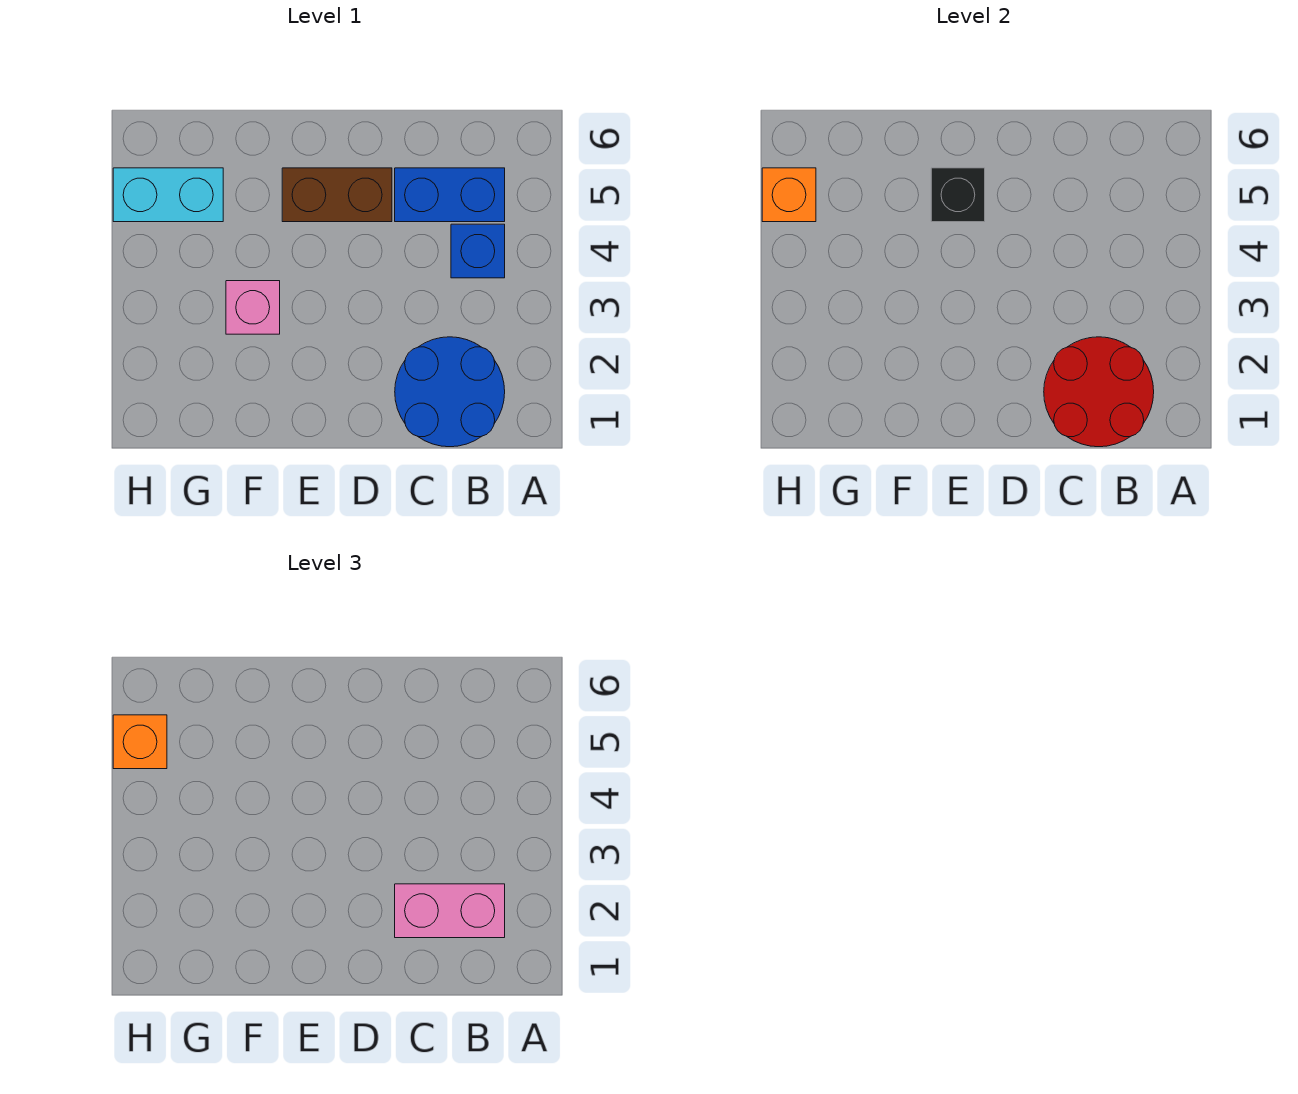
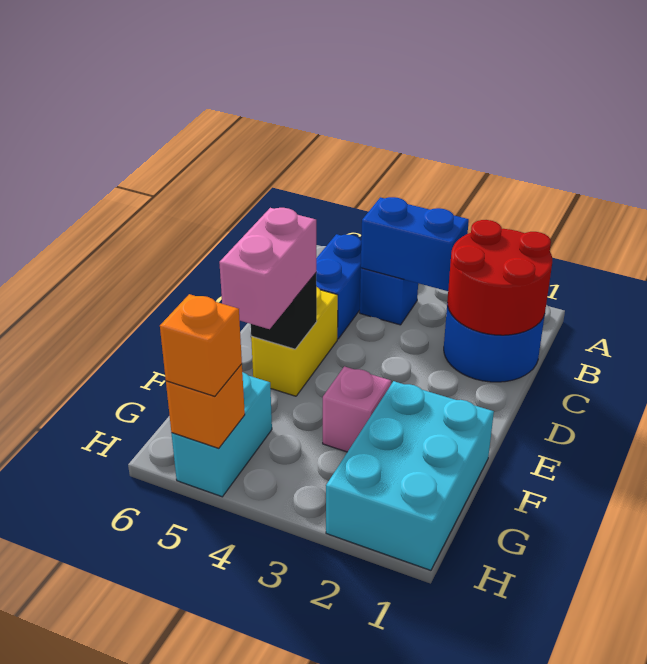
pink 1x2 brick [395,884,505,938] -> pink 1x2 brick moved to [219,208,316,329]
none -> blue 1x2 brick [361,197,469,291]
brown 1x2 brick [282,168,392,222] -> yellow 1x2 brick [251,287,338,396]
none -> cyan 2x3 brick [326,381,494,570]

